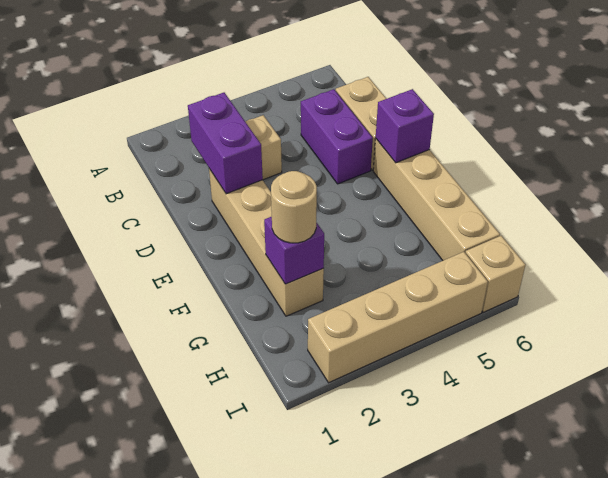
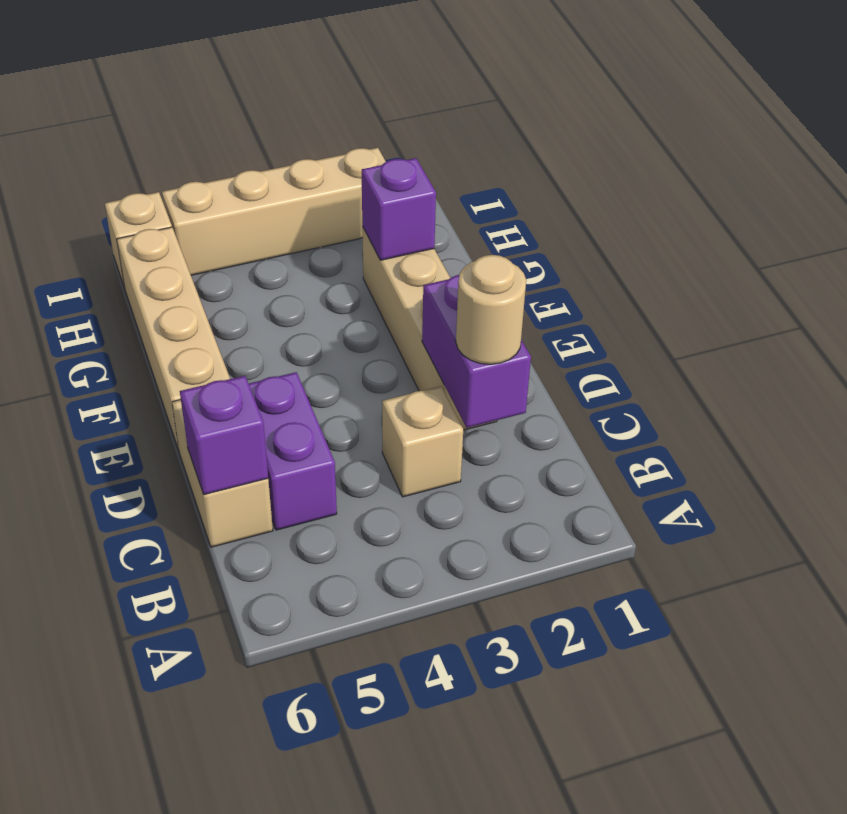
purple 1x1 brick [376,89,434,163] -> purple 1x1 brick moved to [180,376,268,495]
tan 1x1 round brick [271,171,317,243] -> tan 1x1 round brick moved to [456,255,526,365]

